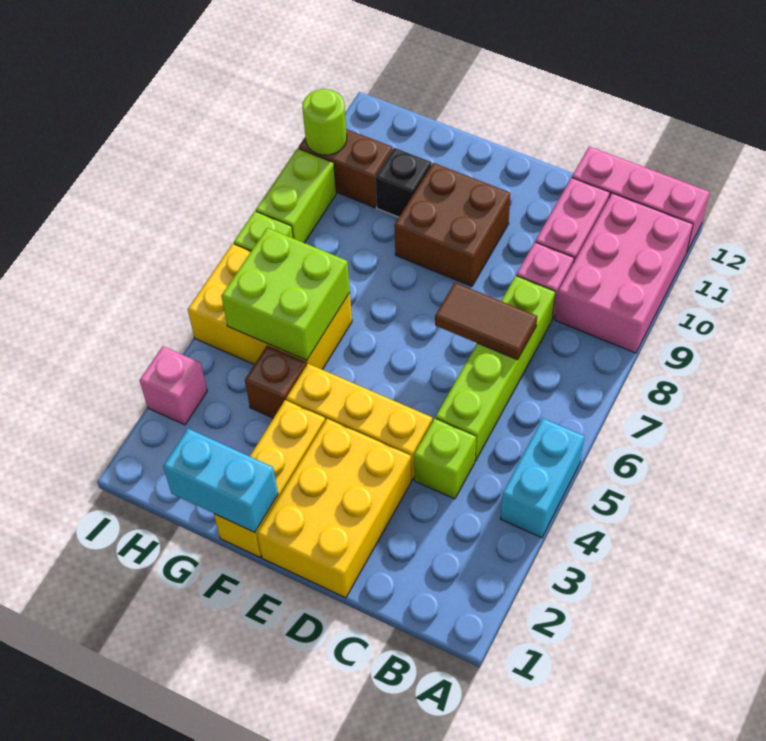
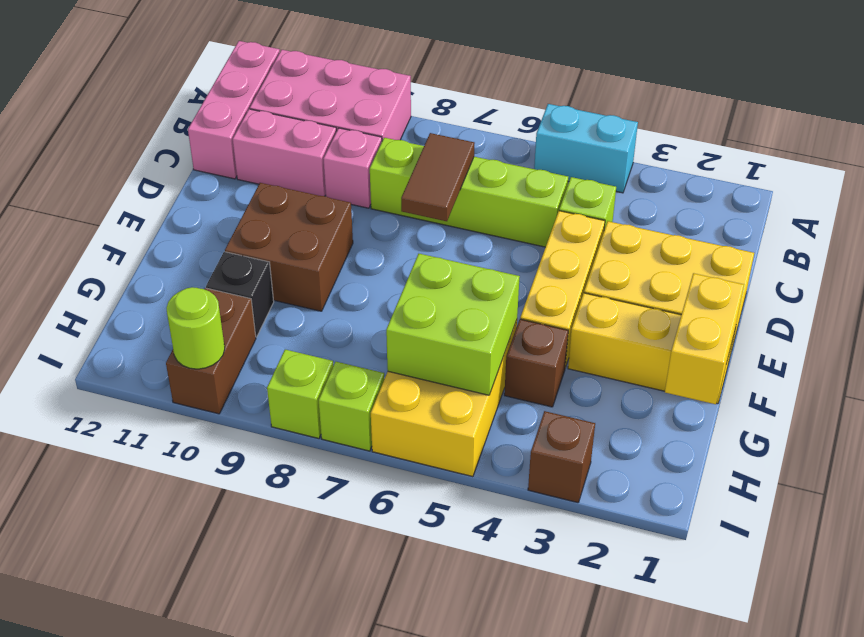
cyan 1x2 brick [163,429,278,533] -> yellow 1x2 brick [665,273,744,404]
pink 1x1 brick [140,346,207,425] -> brown 1x1 brick [528,411,595,503]
lime 1x2 brick [256,148,336,243] -> lime 1x1 brick [267,350,333,438]

